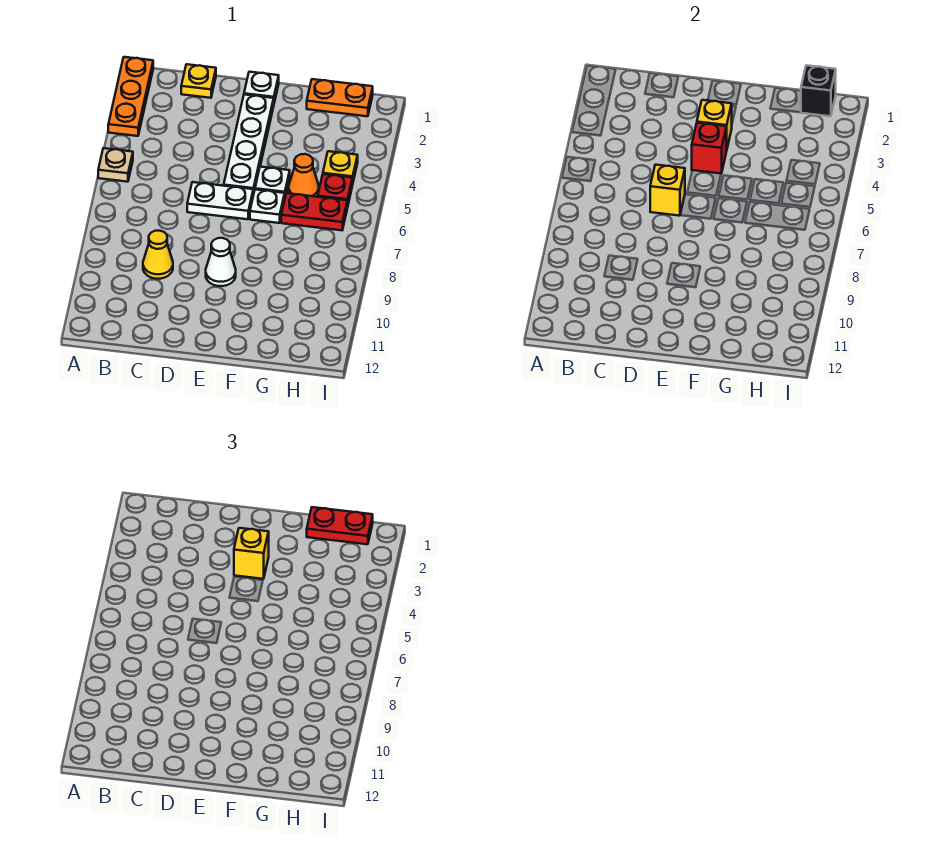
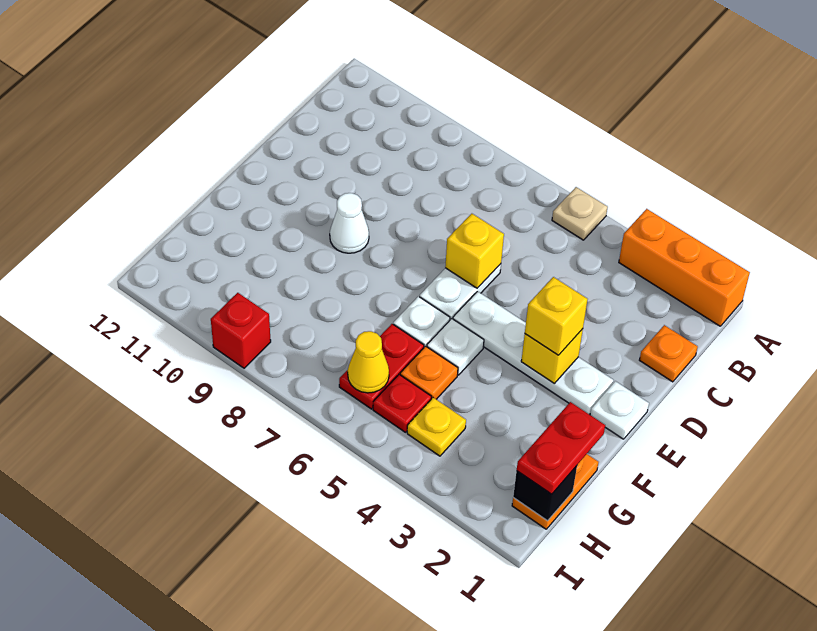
orange 1x3 plate [108,57,153,136] -> orange 1x3 brick [619,209,750,326]
yellow 1x1 plate [181,64,216,98] -> orange 1x1 plate [640,325,698,382]
yellow 1x1 cone [143,231,173,279] -> yellow 1x1 cone moved to [348,331,389,393]
red 1x1 brick [692,123,726,173] -> red 1x1 brick moved to [211,293,271,368]
orange 1x1 cone [289,154,319,197] -> orange 1x1 plate [400,346,458,399]

